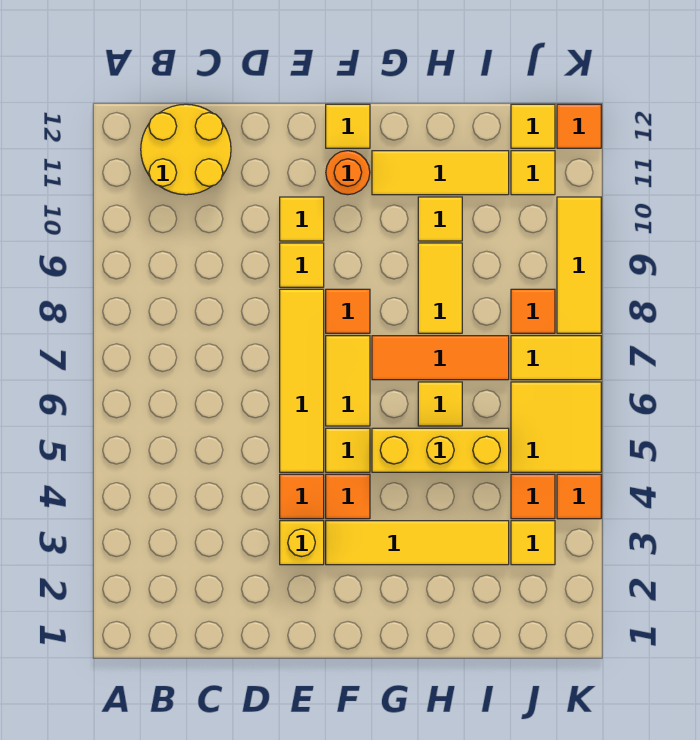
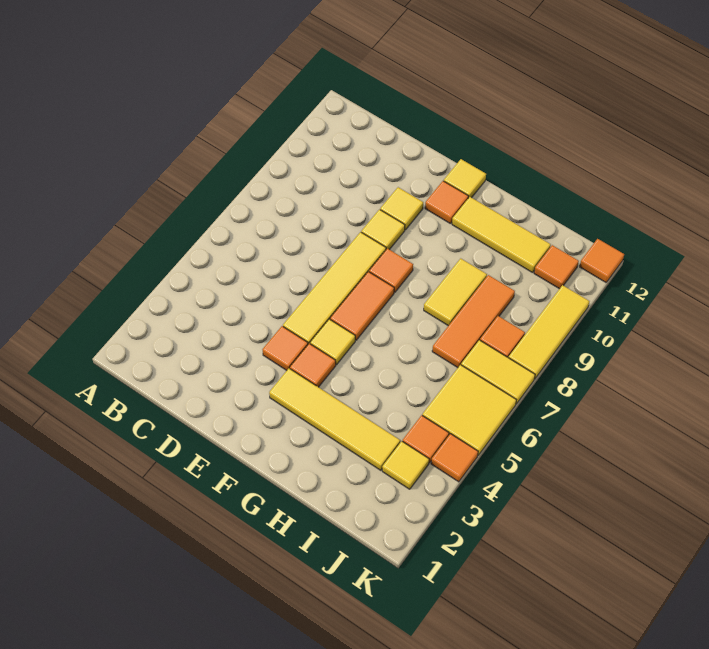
yellow 2x2 round brick [141,104,231,195] -> none
yellow 1x1 brick [280,521,324,565] -> none
yellow 1x2 tile [326,336,370,426] -> orange 1x2 tile [330,272,394,340]
orange 1x1 round brick [326,151,370,195] -> orange 1x1 tile [425,181,468,224]
yellow 1x3 brick [372,428,509,472] -> none
orange 1x3 tile [372,336,509,380] -> orange 1x3 tile turned to [432,275,515,368]
yellow 1x1 tile [418,382,462,426] -> none
yellow 1x1 tile [418,197,462,241] -> none
yellow 1x1 tile [511,151,555,195] -> orange 1x1 tile [534,245,579,289]
yellow 1x1 tile [511,104,555,148] -> none

